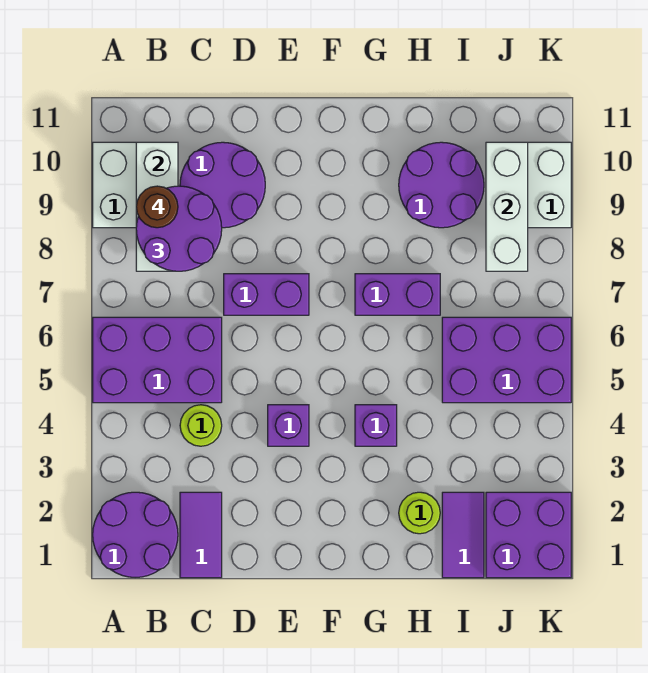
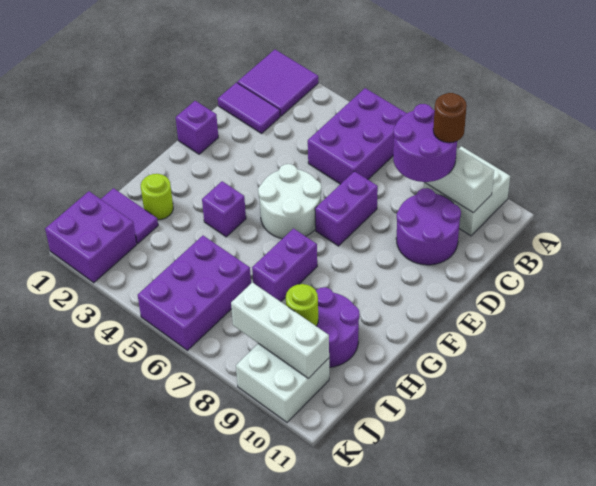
purple 2x2 round brick [93,492,178,578] -> purple 2x2 tile [237,50,318,116]
lime 1x1 round brick [180,405,222,446] -> lime 1x1 round brick moved to [286,284,318,326]
purple 1x1 brick [268,405,309,446] -> purple 1x1 brick moved to [176,101,218,154]
none -> white 2x2 round brick [258,164,321,239]

